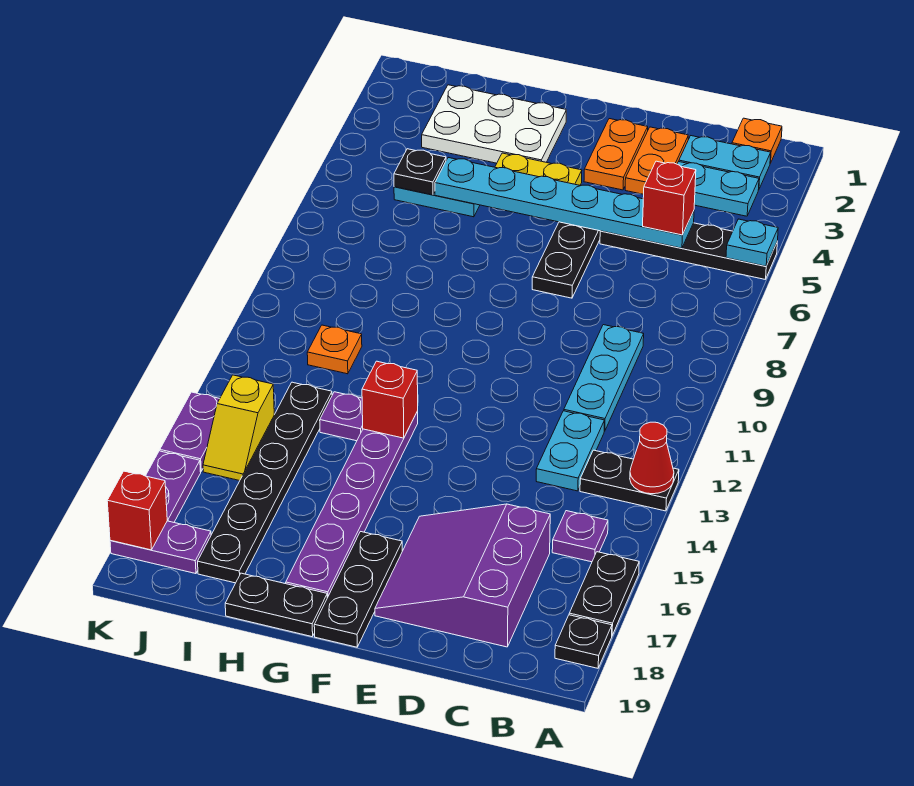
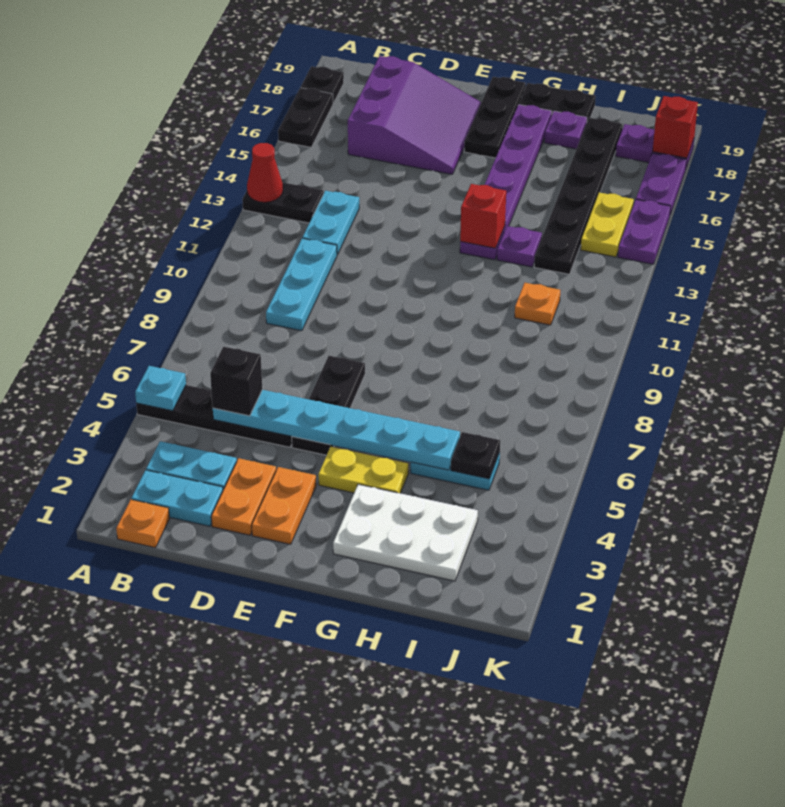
purple 1x1 plate [552,511,608,562] -> purple 1x1 plate moved to [544,111,587,149]
red 1x1 brick [643,161,696,235] -> black 1x1 brick [210,347,262,416]
yellow 1x2 slope [203,375,274,481] -> yellow 1x2 plate [581,193,634,257]

